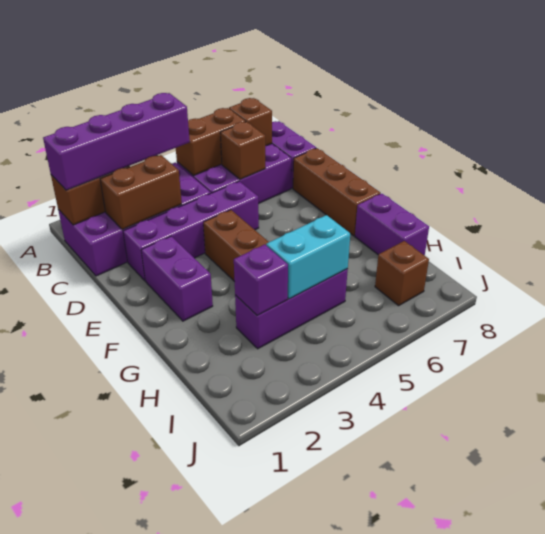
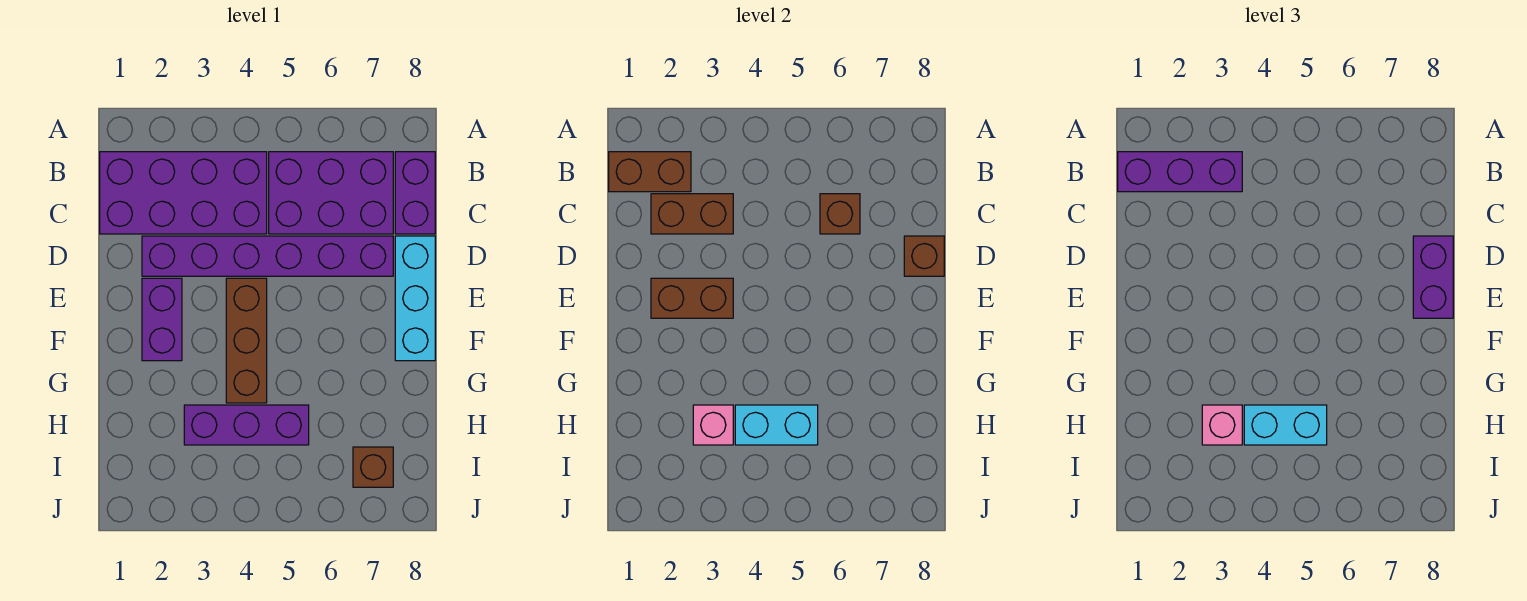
purple 1x4 brick [43,93,190,190] -> purple 1x3 brick [1118,152,1242,192]
brown 1x2 brick [176,108,246,176] -> brown 1x2 brick moved to [651,278,733,318]
brown 1x1 brick [229,98,272,146] -> brown 1x1 brick moved to [904,236,944,276]
purple 1x4 brick [123,181,259,281] -> purple 1x6 brick [142,236,393,276]
brown 1x3 brick [293,148,381,236] -> cyan 1x3 brick [395,236,435,361]
purple 1x2 brick [355,193,429,255] -> purple 1x2 brick moved to [1413,236,1453,318]
purple 1x1 brick [234,244,288,316] -> pink 1x1 brick [693,405,733,445]
none -> pink 1x1 brick [1202,405,1242,445]
none -> cyan 1x2 brick [1244,405,1327,445]

